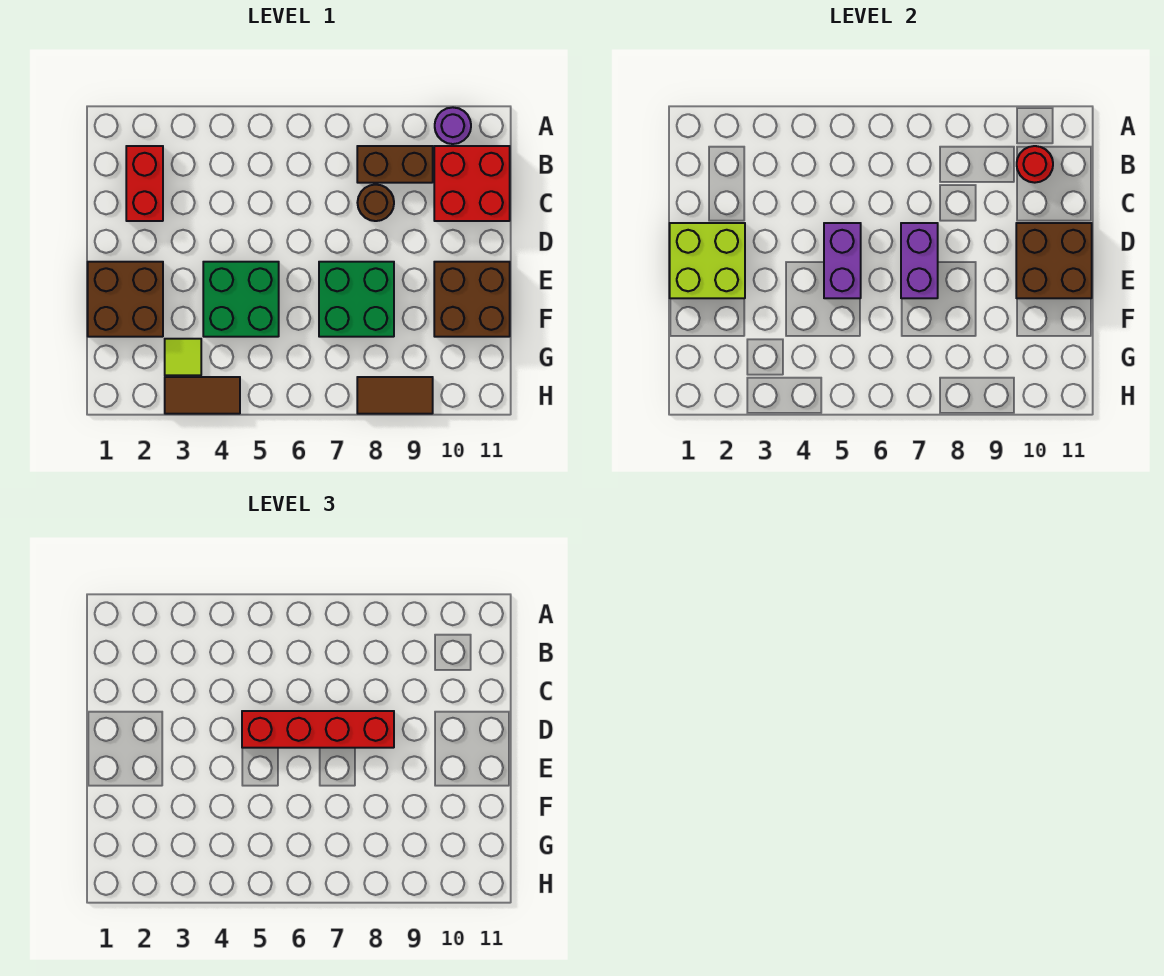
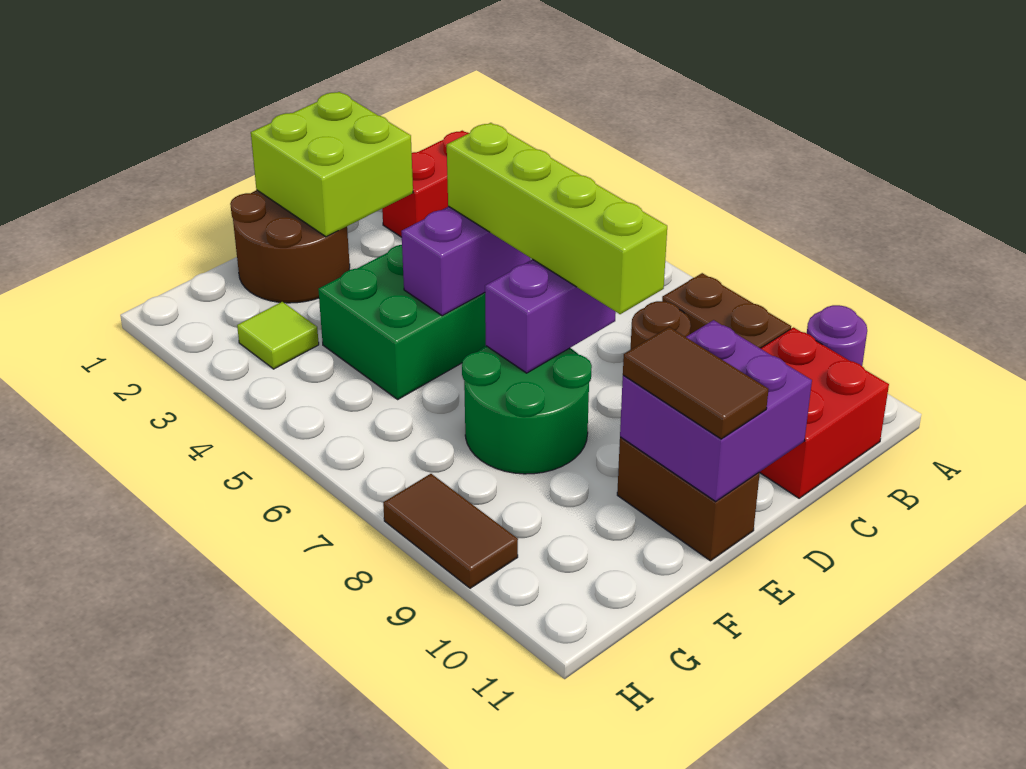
red 1x1 round brick [1017,146,1053,183] -> none
red 1x4 brick [242,711,394,748] -> lime 1x4 brick [447,123,667,314]
brown 2x2 brick [1016,223,1092,298] -> purple 2x2 brick [620,320,812,501]
brown 2x2 brick [88,262,163,337] -> brown 2x2 round brick [230,190,350,303]
green 2x2 brick [319,262,394,337] -> green 2x2 round brick [462,346,592,474]
brown 2x2 brick [434,262,510,337] -> brown 1x2 brick [617,437,760,561]
brown 1x2 tile [165,377,240,414] -> brown 1x2 tile moved to [623,327,769,439]

